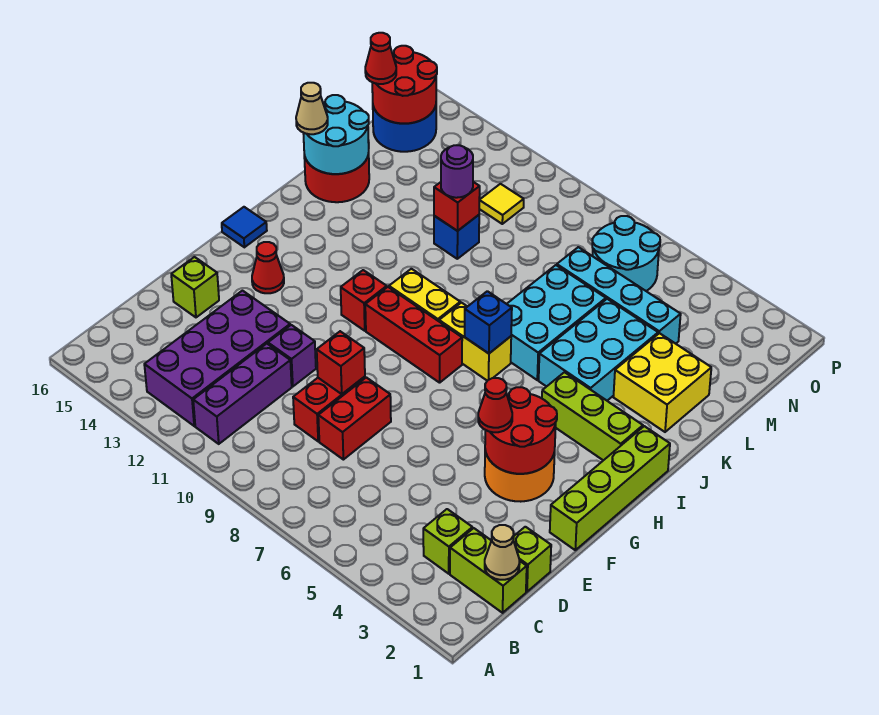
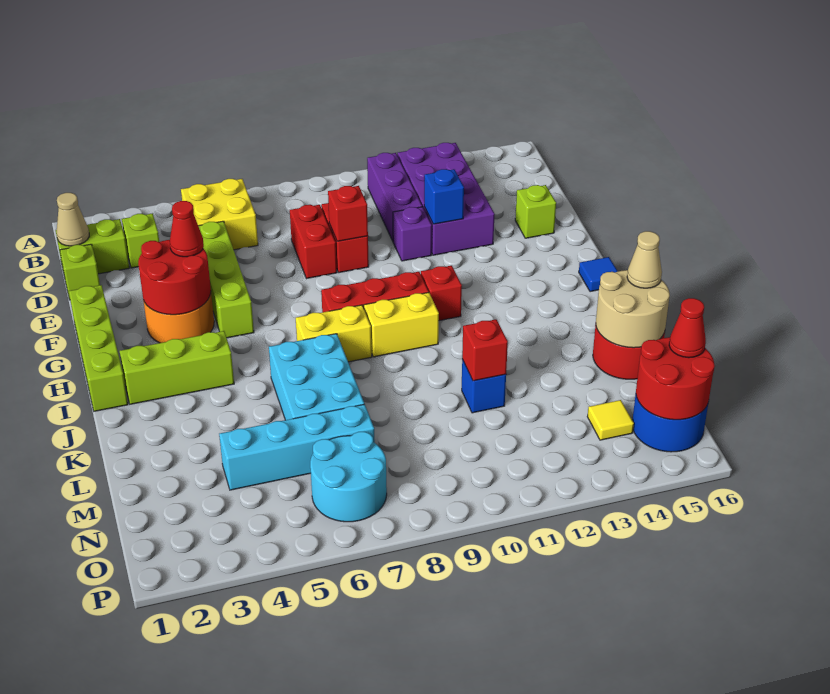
none -> lime 1x4 brick [198,221,254,338]
red 1x1 cone [252,242,284,293] -> none
blue 1x1 brick [465,291,512,353] -> blue 1x1 brick moved to [424,169,464,224]
cyan 2x3 brick [539,299,658,401] -> none
yellow 2x2 brick [614,333,711,432] -> yellow 2x2 brick moved to [181,179,258,250]
cyan 2x2 round brick [303,95,369,174] -> tan 2x2 round brick [596,270,670,348]
purple 1x1 round brick [441,145,473,198] -> none
yellow 1x1 tile [479,184,524,224] -> yellow 1x1 tile moved to [587,400,634,440]

